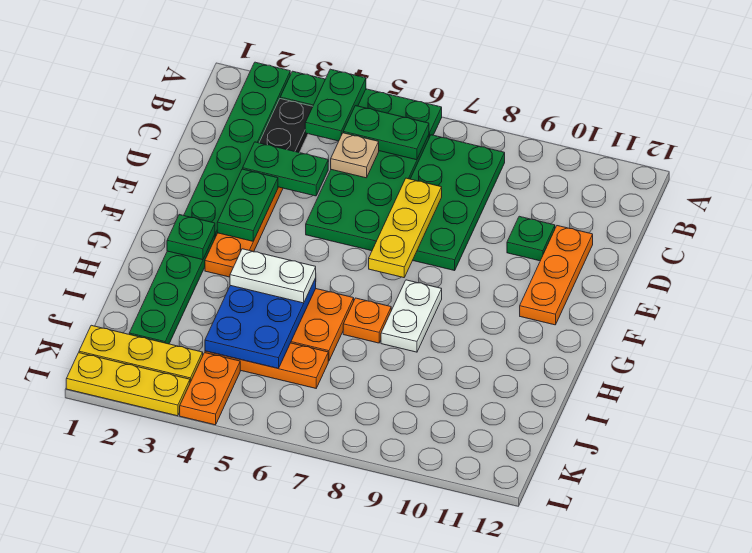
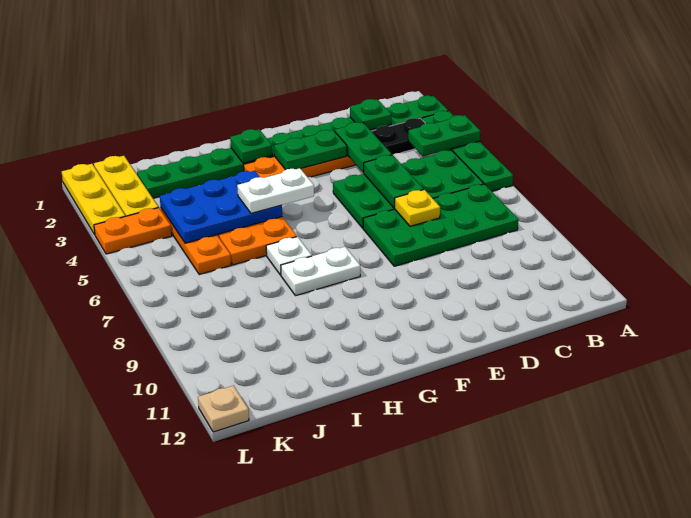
green 1x2 plate [343,106,429,160] -> green 1x2 plate moved to [364,155,424,208]
tan 1x1 plate [331,133,379,178] -> tan 1x1 plate moved to [198,386,249,432]
yellow 1x3 plate [369,178,442,278] -> yellow 1x1 plate [395,190,440,226]
green 1x1 plate [507,216,555,261] -> green 1x1 plate moved to [350,99,391,130]
orange 1x3 plate [520,226,593,325] -> none
white 1x2 plate [230,249,316,303] -> white 1x2 plate turned to [237,168,314,213]
orange 1x1 plate [343,298,391,343] -> white 1x1 plate [266,237,312,275]

